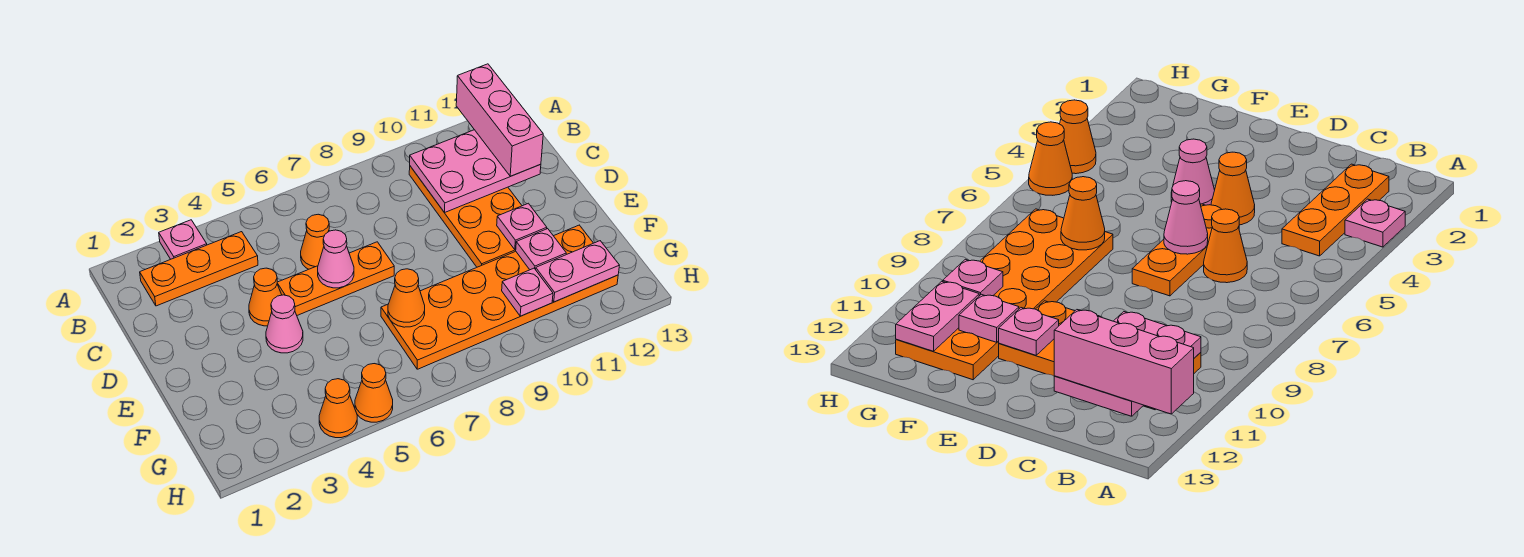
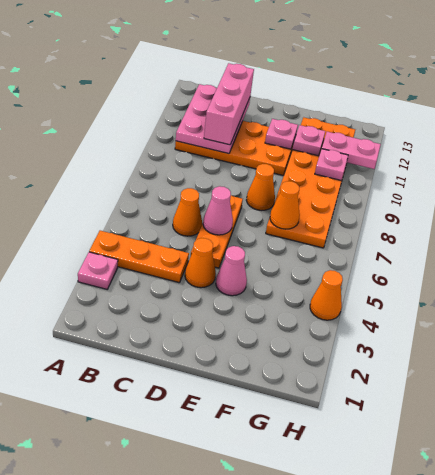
pink 1x3 brick [456,64,543,176] -> pink 1x3 brick turned to [204,63,254,145]
orange 1x3 plate [140,232,258,306] -> orange 1x3 plate turned to [89,231,189,283]
pink 1x2 plate [536,241,619,302] -> pink 1x2 plate turned to [322,132,381,169]
orange 1x1 cone [355,364,393,422] -> orange 1x1 cone moved to [246,164,275,210]

